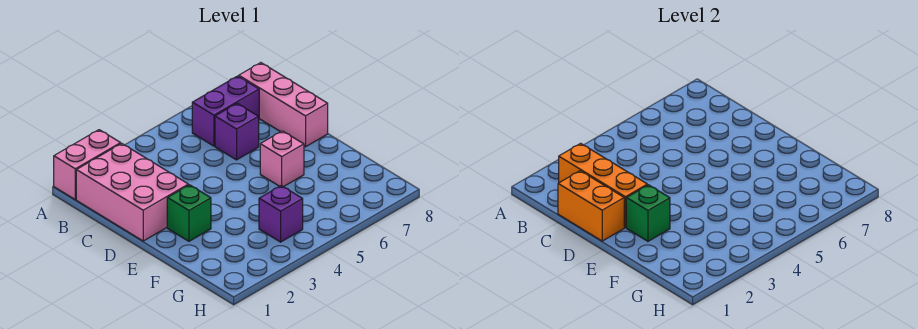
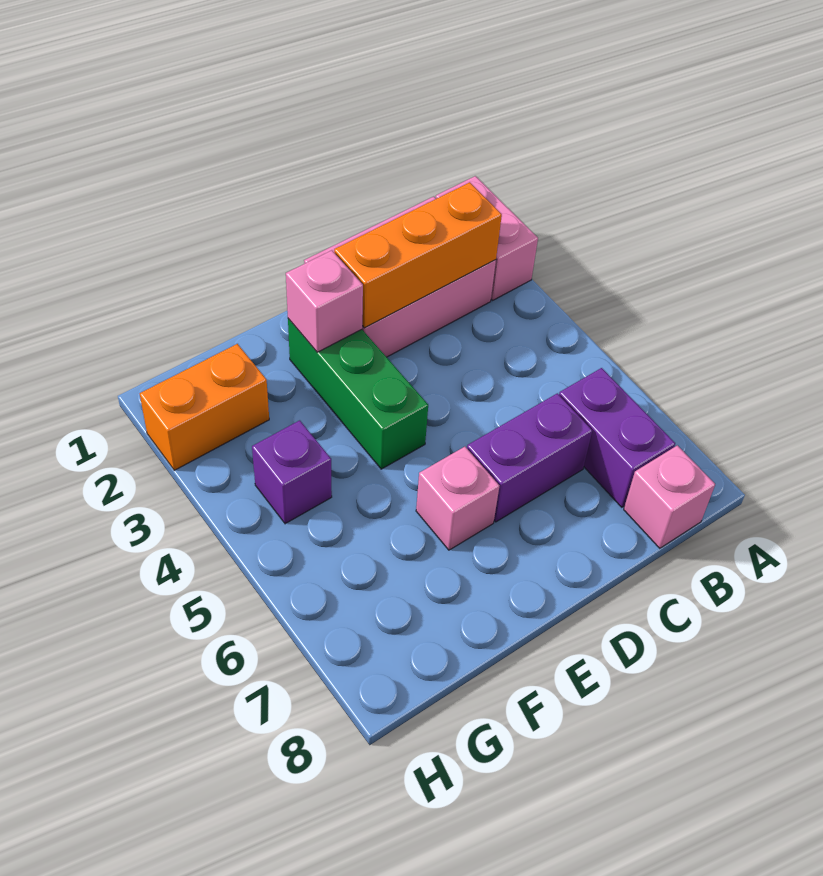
pink 1x3 brick [239,63,328,147] -> pink 1x1 brick [624,445,715,548]
orange 1x2 brick [558,171,624,241] -> orange 1x2 brick moved to [140,344,269,470]
purple 1x1 brick [215,103,259,160] -> purple 1x2 brick [467,393,592,522]
green 1x1 brick [167,185,211,241] -> green 1x3 brick [288,319,428,469]
green 1x1 brick [626,185,670,241] -> pink 1x1 brick [286,250,363,352]

